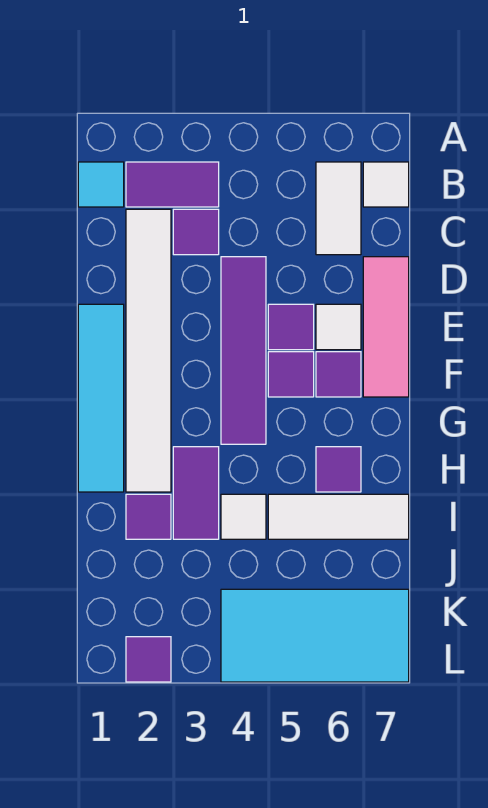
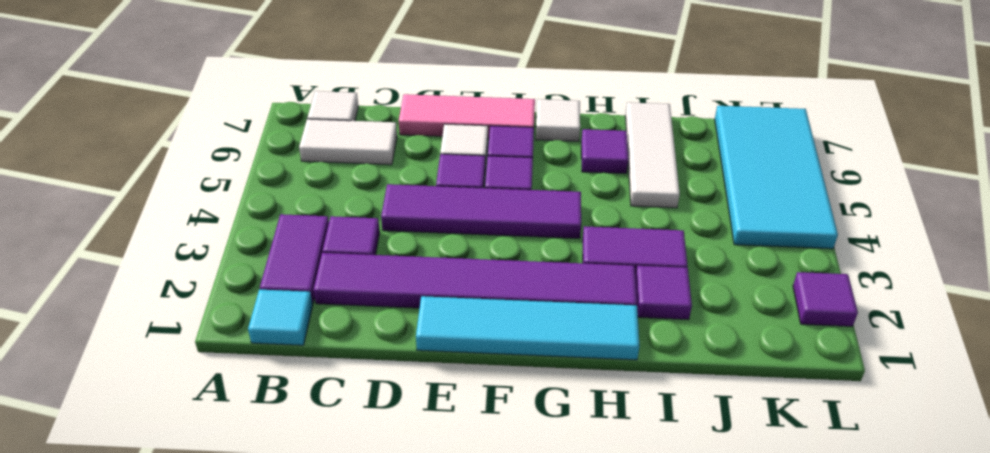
white 1x6 tile [126,209,171,492] -> purple 1x6 tile [313,253,637,308]
white 1x1 tile [221,494,266,539] -> white 1x1 tile moved to [536,99,580,141]

